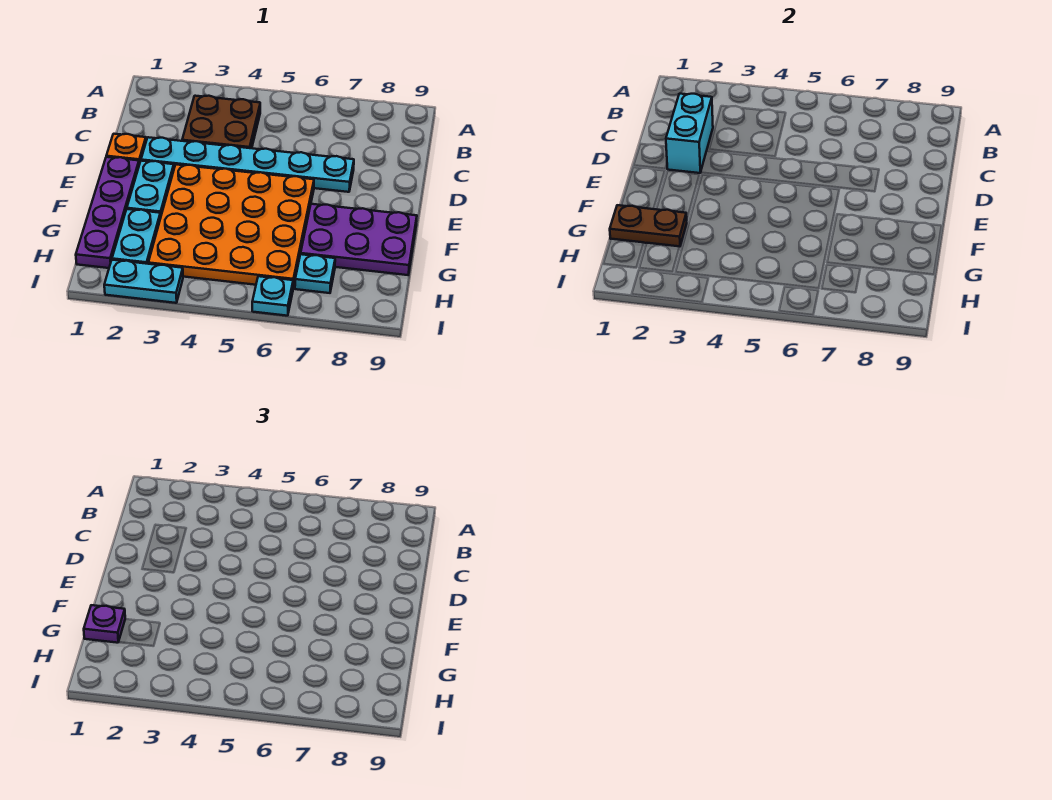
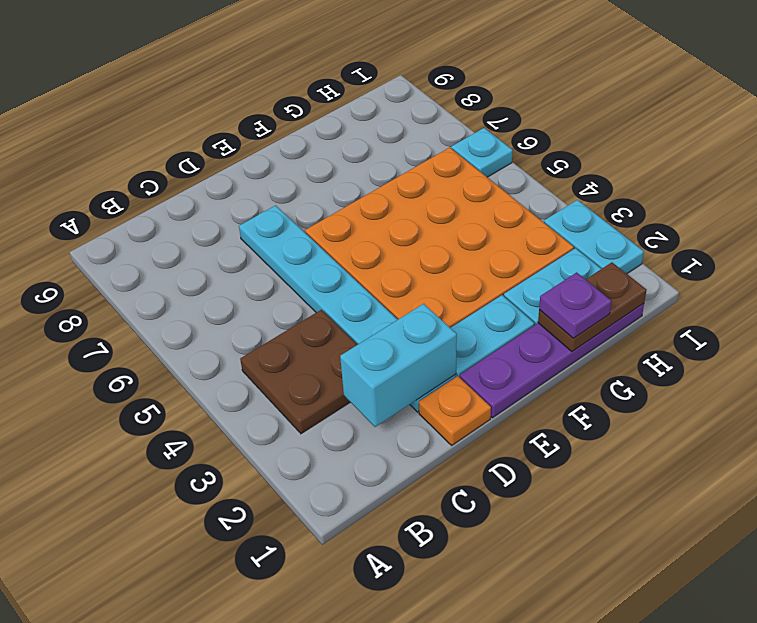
purple 2x3 plate [301,204,417,275] -> none
brown 1x2 plate [610,205,687,246] -> brown 1x2 plate turned to [538,262,646,352]
cyan 1x1 plate [295,254,335,293] -> none

